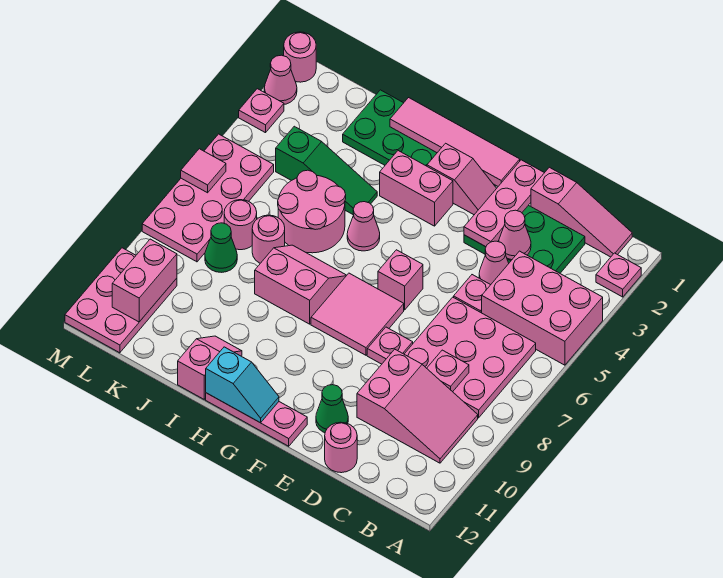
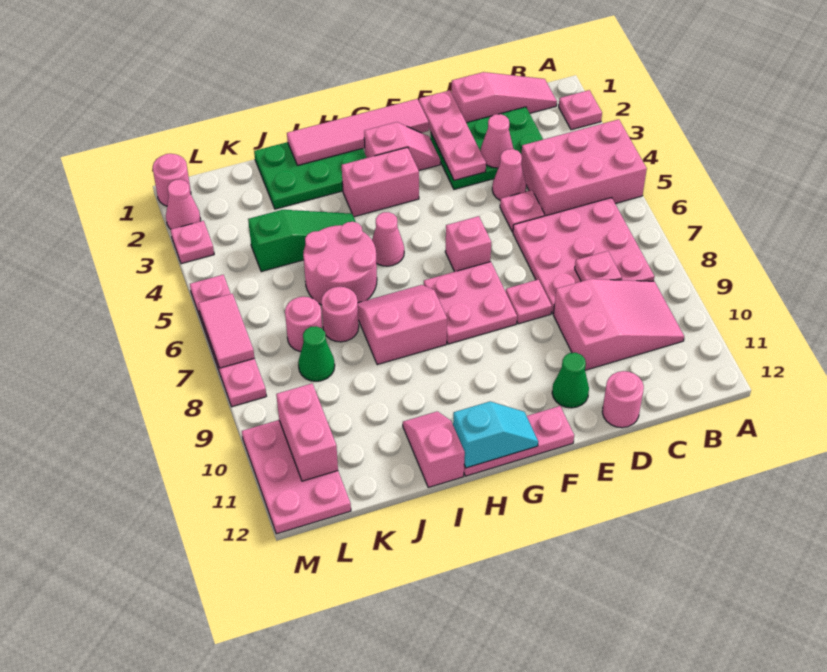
pink 2x2 tile [311,273,404,355] -> pink 2x2 plate [424,262,517,344]
pink 2x4 plate [142,134,274,262] -> pink 1x4 plate [190,275,266,407]
pink 1x1 tile [181,149,226,193] -> pink 1x2 tile [198,294,254,368]

